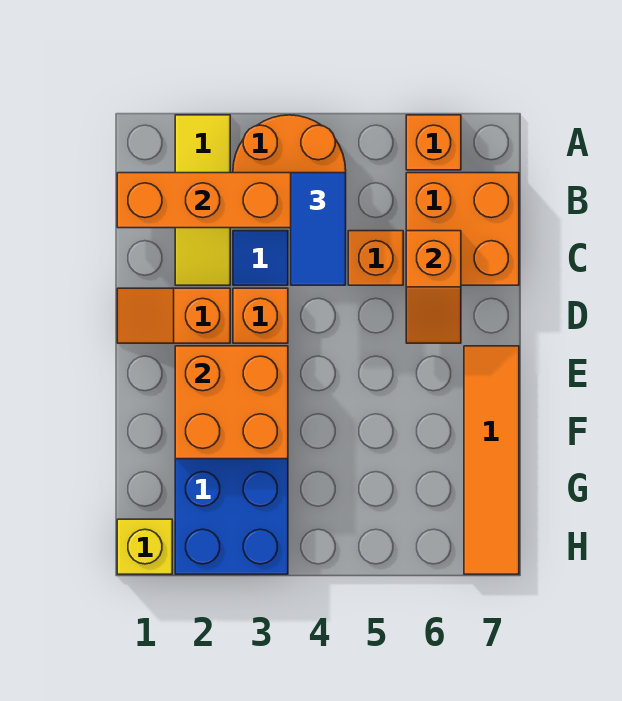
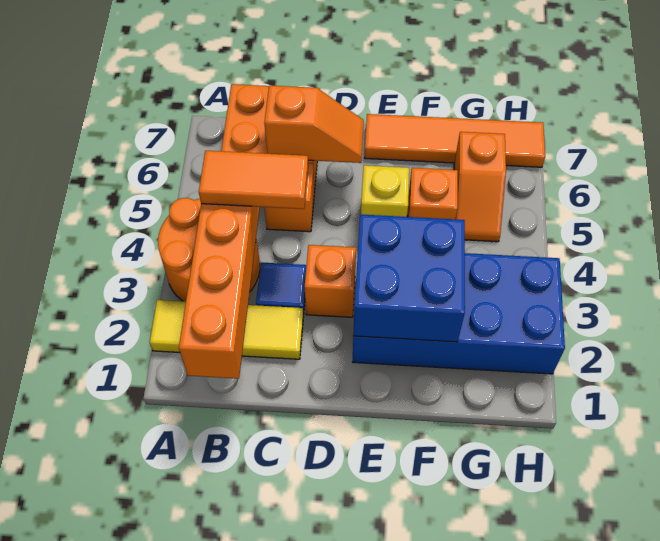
orange 1x1 brick [406,115,461,170] -> orange 1x1 brick moved to [407,168,458,219]
blue 1x2 tile [291,173,346,285] -> orange 1x2 tile [199,151,308,209]
orange 1x2 slope [117,288,230,343] -> orange 1x2 slope moved to [454,132,506,242]
orange 2x2 brick [175,346,288,459] -> blue 2x2 brick [353,214,465,342]
yellow 1x1 brick [117,519,172,574] -> yellow 1x1 brick moved to [361,165,409,217]

